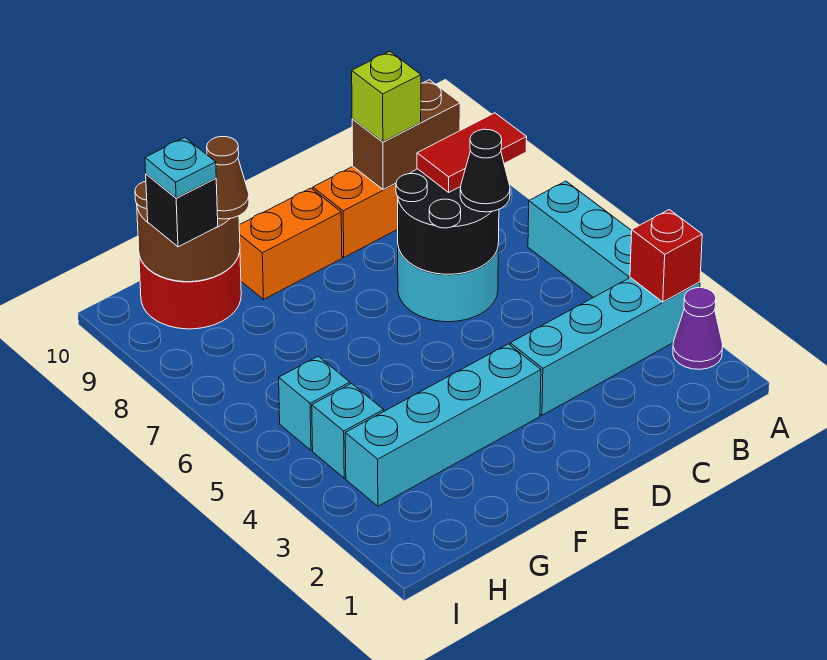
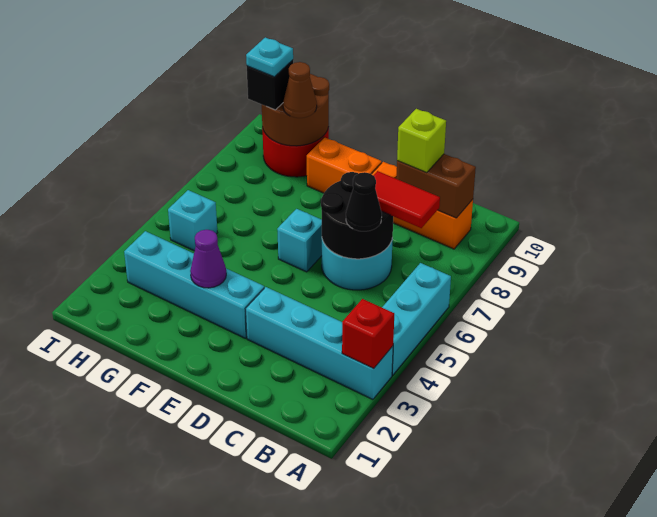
purple 1x1 cone [673,288,723,369] -> purple 1x1 cone moved to [190,230,226,288]
cyan 1x1 brick [312,384,384,478] -> cyan 1x1 brick moved to [277,209,322,272]

